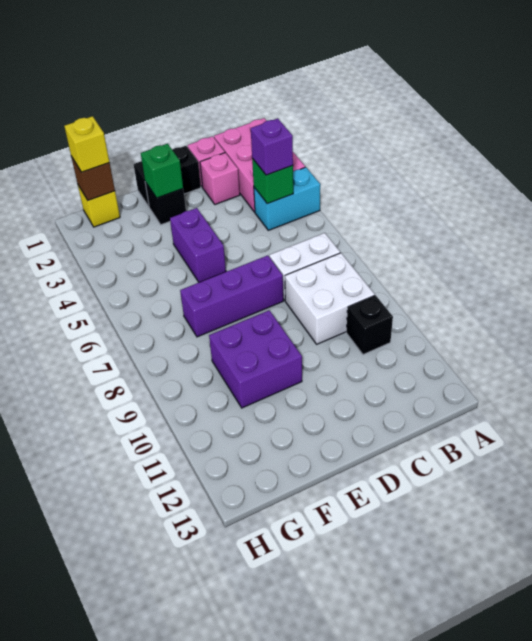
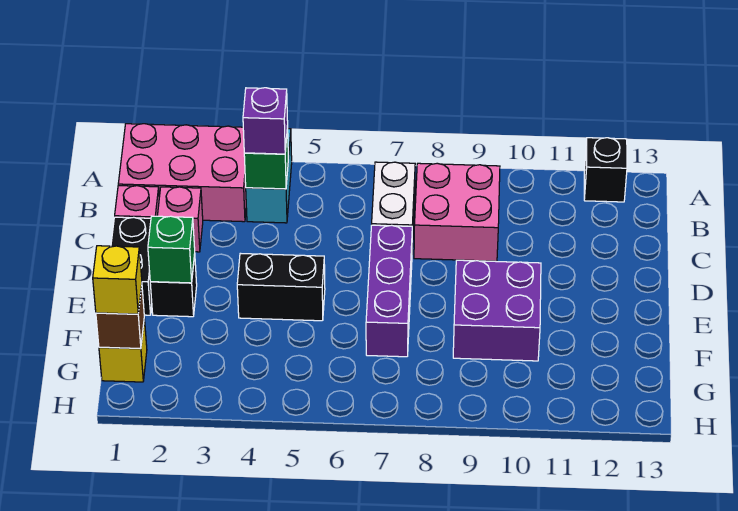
white 2x2 brick [285,253,375,344] -> pink 2x2 brick [414,163,500,261]
black 1x1 brick [346,295,393,355] -> black 1x1 brick moved to [584,138,627,202]
purple 1x2 brick [170,208,226,283] -> black 1x2 brick [237,253,325,321]

